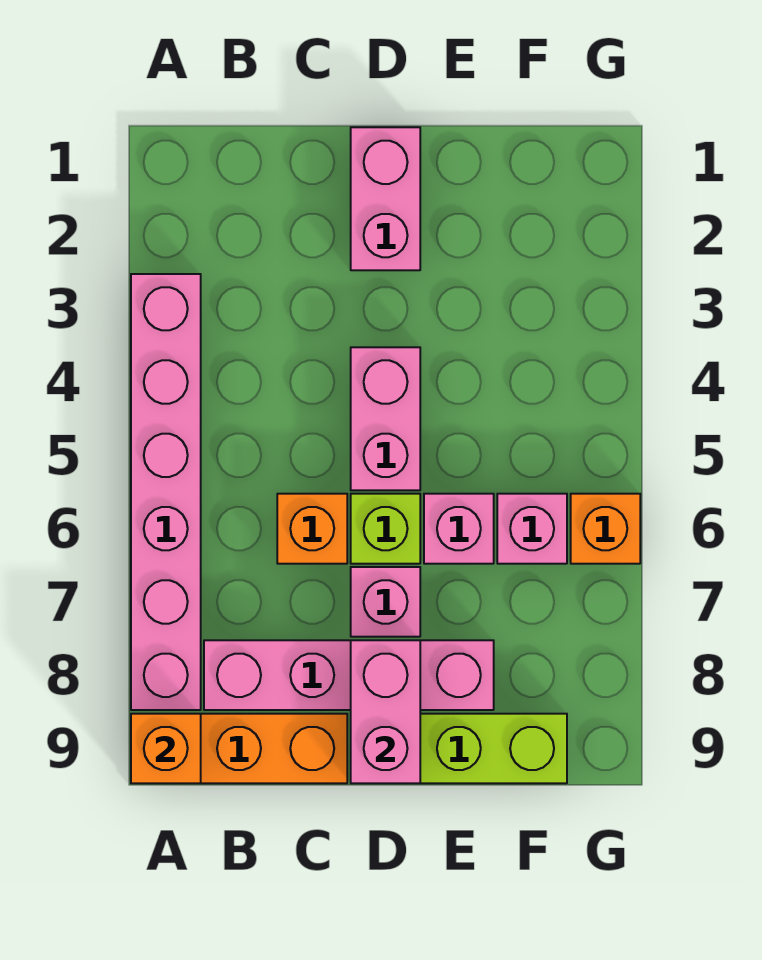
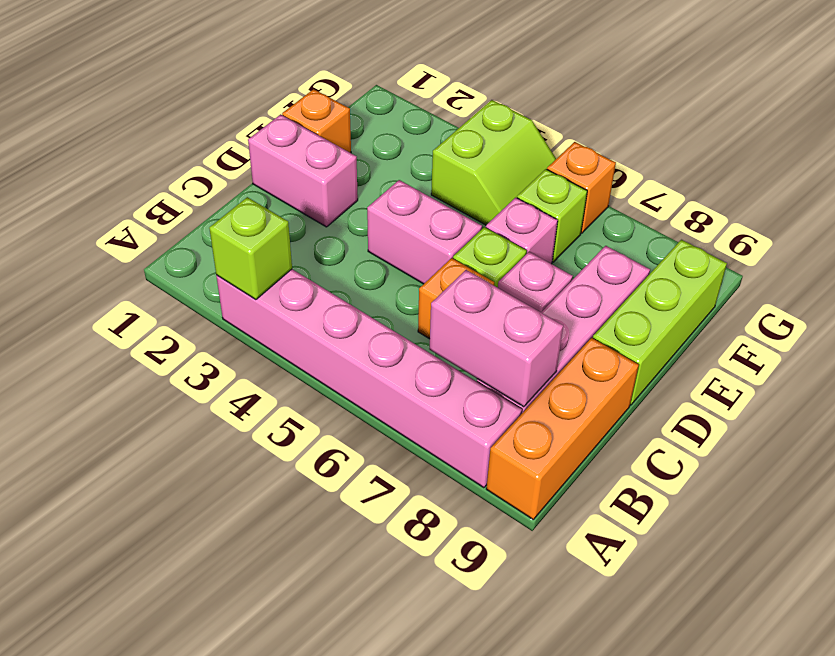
none -> lime 1x1 brick [209,197,292,300]
orange 1x1 brick [131,714,201,783] -> orange 1x1 brick moved to [282,89,351,153]
pink 1x2 brick [351,640,420,783] -> pink 1x2 brick moved to [429,270,563,407]
none -> lime 2x2 slope [431,100,556,225]
pink 1x1 brick [497,494,567,564] -> lime 1x1 brick [517,169,587,262]

